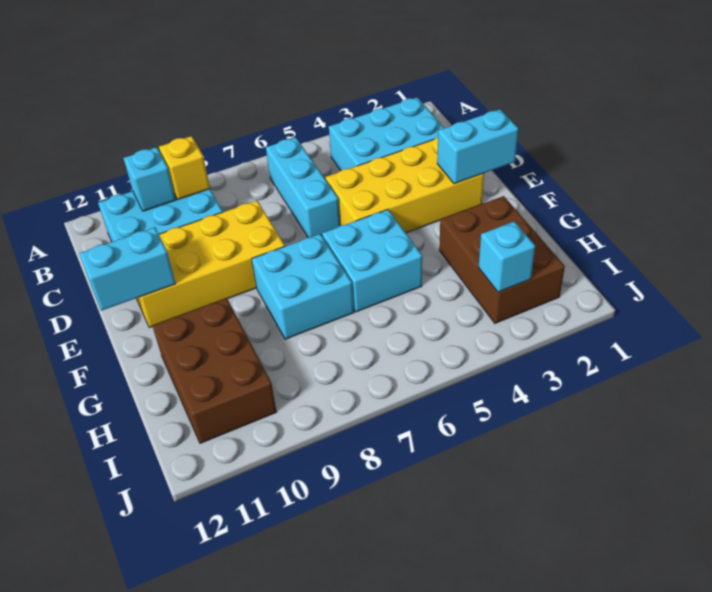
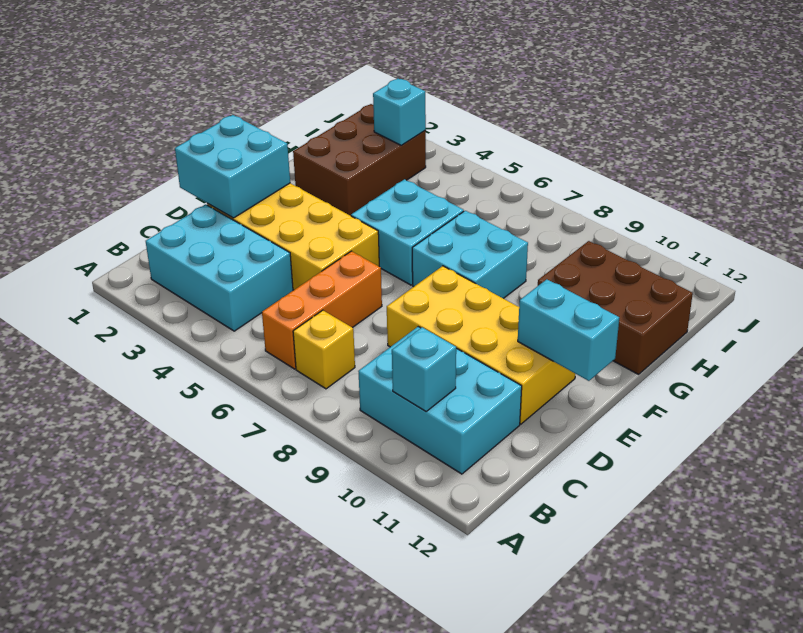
cyan 1x3 brick [266,137,340,238] -> orange 1x3 brick [262,251,382,369]
yellow 1x1 brick [159,136,210,199] -> yellow 1x1 brick moved to [293,310,355,389]
cyan 1x2 brick [437,109,519,184] -> cyan 2x2 brick [175,115,290,218]
brown 2x3 brick [152,298,277,443] -> brown 2x3 brick turned to [538,241,693,374]

